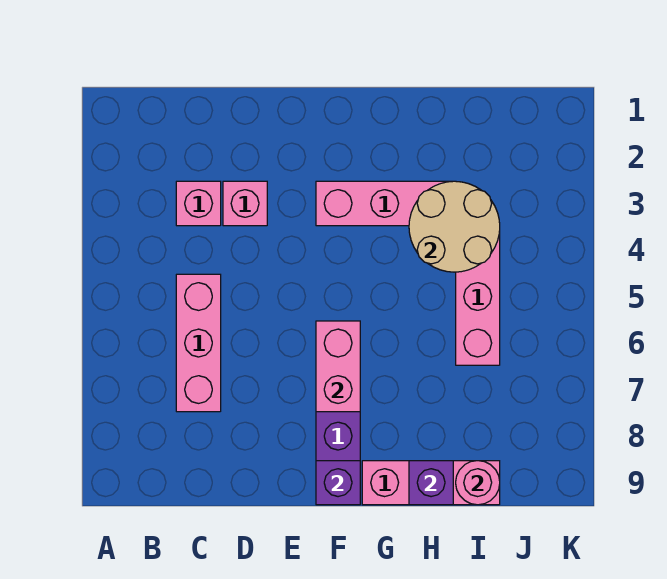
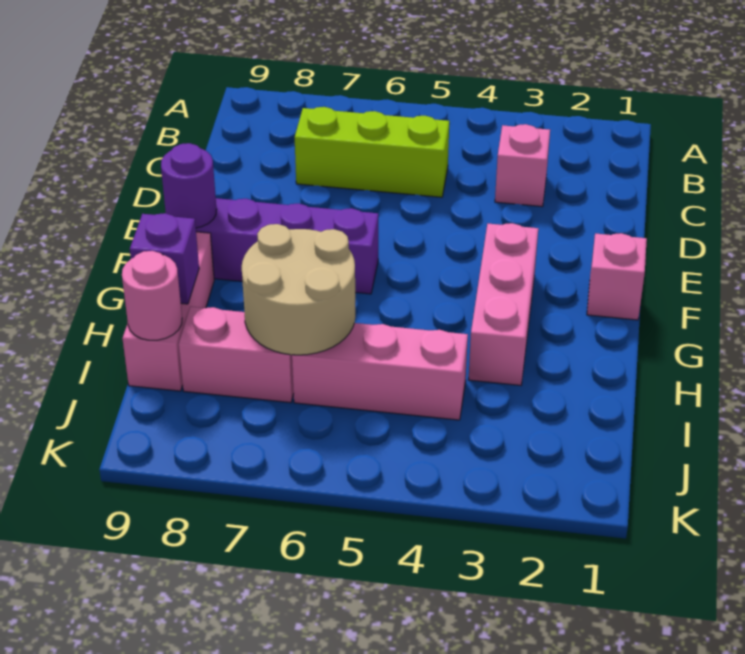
pink 1x3 brick [176,274,221,412] -> lime 1x3 brick [295,107,449,197]
pink 1x1 brick [223,181,267,226] -> pink 1x1 brick moved to [587,233,647,320]
pink 1x2 brick [316,321,360,412] -> pink 1x2 brick moved to [179,307,294,403]
purple 1x1 brick [316,461,360,505] -> purple 1x1 round brick [161,143,217,228]
tan 2x2 round brick [409,181,500,272] -> tan 2x2 round brick moved to [242,224,355,355]

